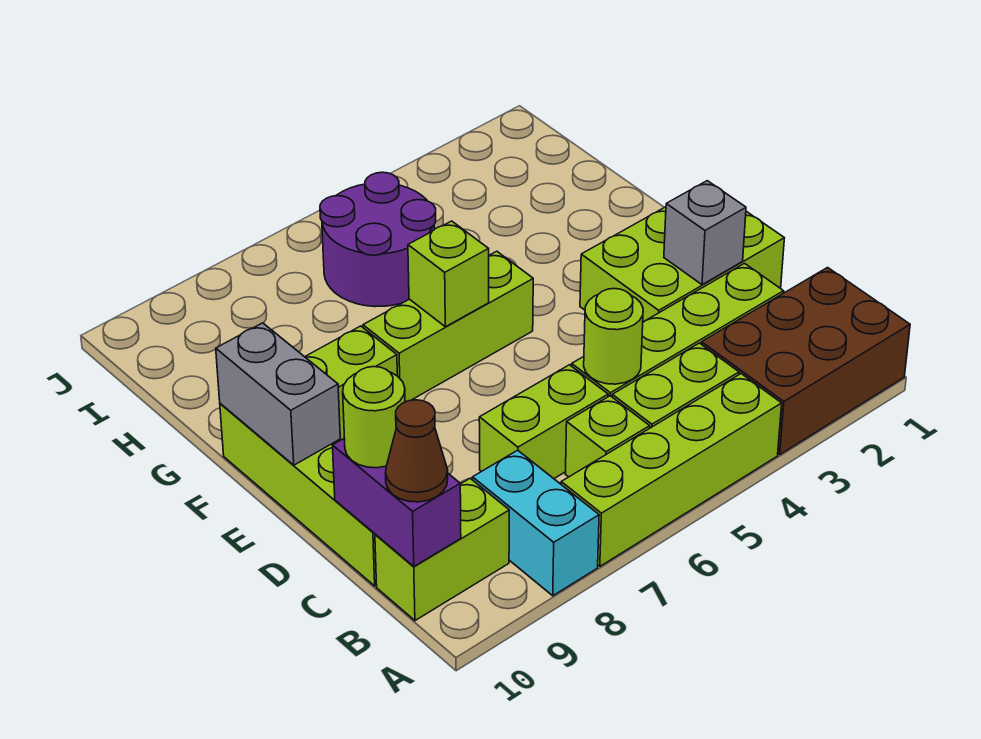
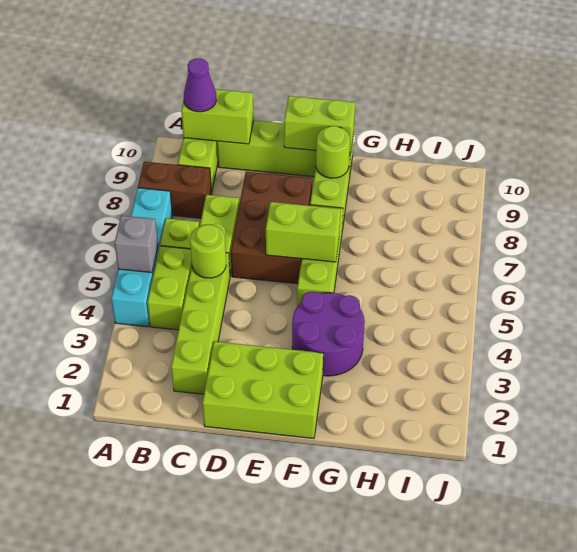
brown 2x3 brick [701,268,910,455] -> brown 2x3 brick moved to [231,172,312,284]
lime 1x4 brick [561,374,782,566] -> cyan 1x4 brick [111,188,173,327]
cyan 1x2 brick [472,450,599,596] -> brown 1x2 brick [138,162,211,218]
purple 1x2 brick [332,438,461,566] -> lime 1x2 brick [181,89,254,144]
brown 1x1 cone [386,400,448,502] -> purple 1x1 cone [184,58,216,112]
lime 1x1 round brick [343,367,405,468] -> lime 1x1 round brick moved to [316,126,350,178]
lime 2x3 brick [580,207,784,322] -> lime 2x3 brick turned to [203,341,323,438]
grey 1x1 brick [664,181,746,285] -> grey 1x1 brick moved to [114,216,158,273]
grey 1x2 brick [216,323,340,465] -> lime 1x2 brick [284,96,355,154]
lime 1x1 brick [408,221,489,327] -> lime 1x2 brick [266,202,340,262]
purple 2x2 round brick [320,172,436,307] -> purple 2x2 round brick moved to [292,292,365,376]

